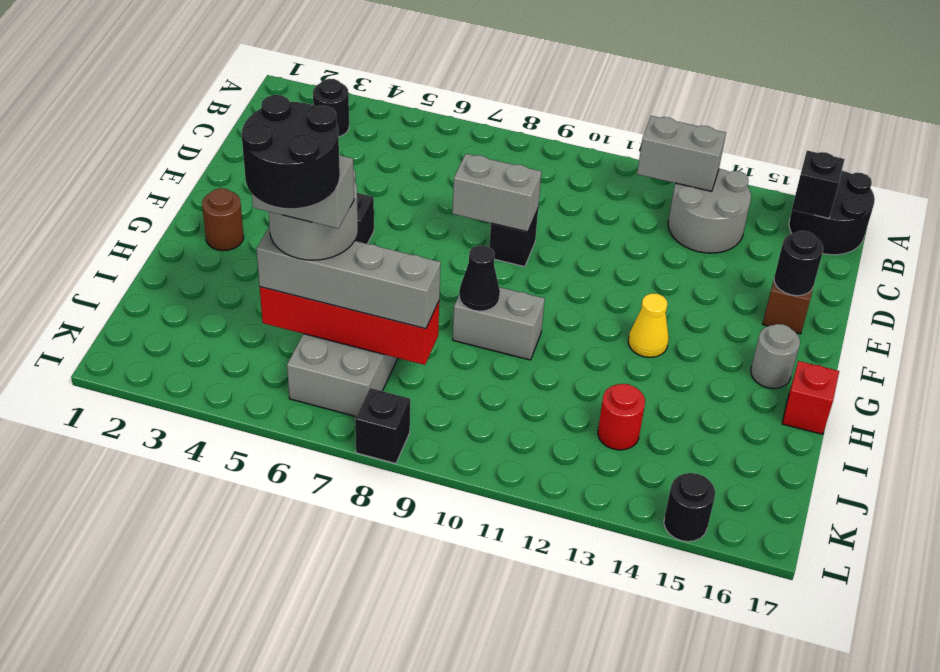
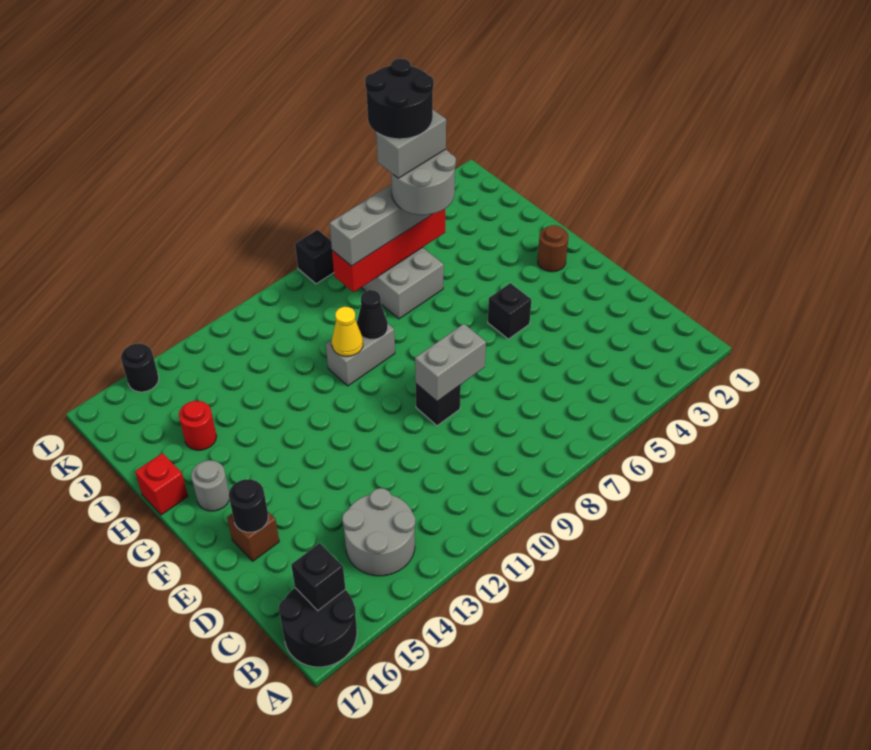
black 1x1 round brick [313,79,349,136] -> none
grey 1x2 brick [637,116,726,191] -> none
yellow 1x1 cone [628,293,669,357] -> yellow 1x1 cone moved to [332,307,363,356]
red 1x1 round brick [598,384,645,450] -> red 1x1 round brick moved to [179,401,217,450]

